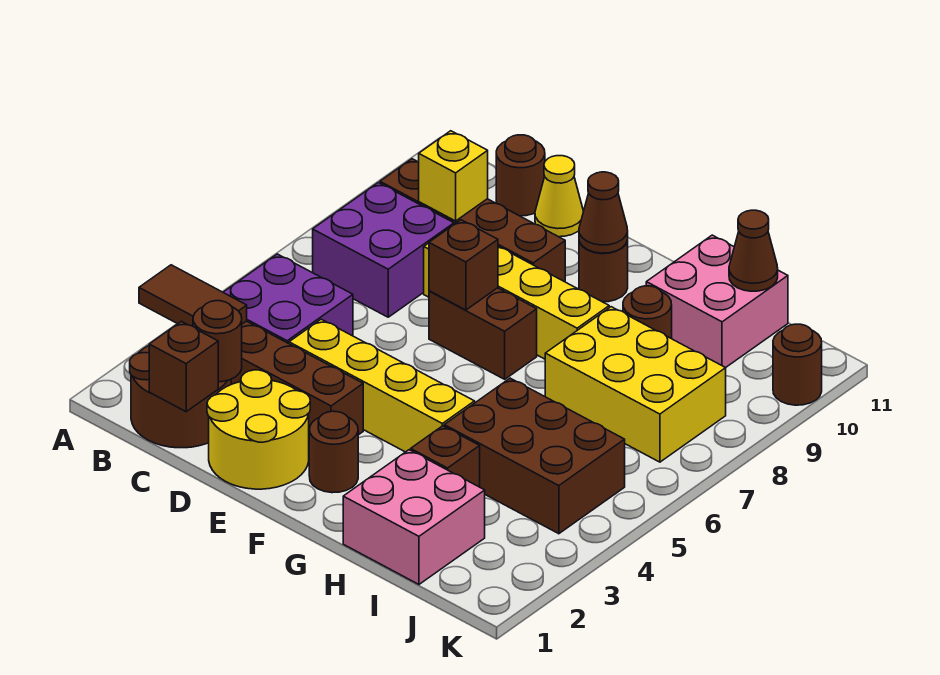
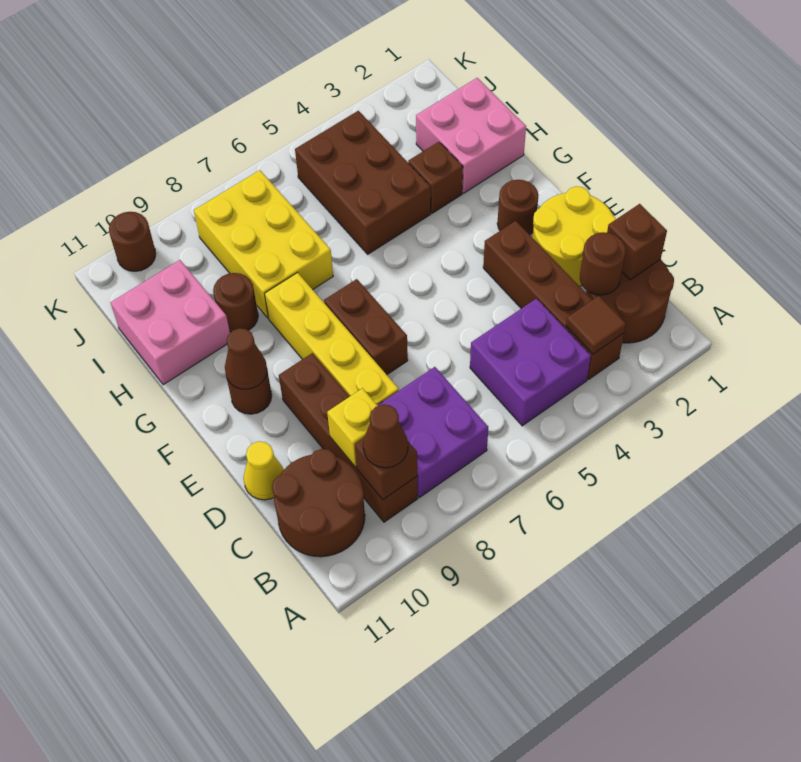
brown 1x2 tile [139,265,247,326] -> brown 1x1 tile [566,296,626,354]
brown 1x1 round brick [496,135,545,216] -> brown 2x2 round brick [272,449,365,557]
yellow 1x4 brick [289,319,475,452] -> none
brown 1x1 brick [429,220,498,310] -> brown 1x1 brick moved to [355,438,417,500]
brown 1x1 cone [729,210,778,291] -> brown 1x1 cone moved to [363,404,408,468]

